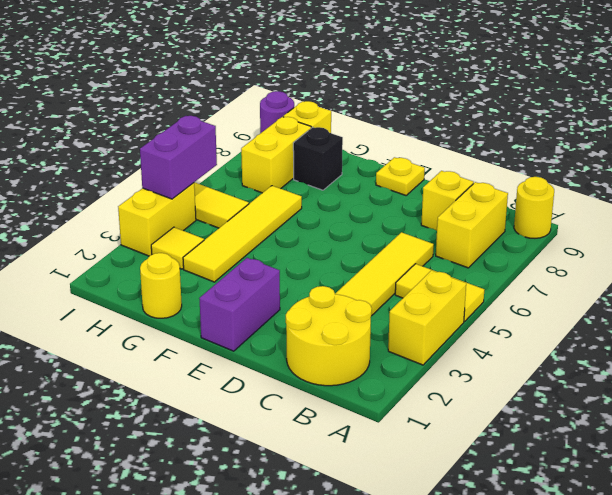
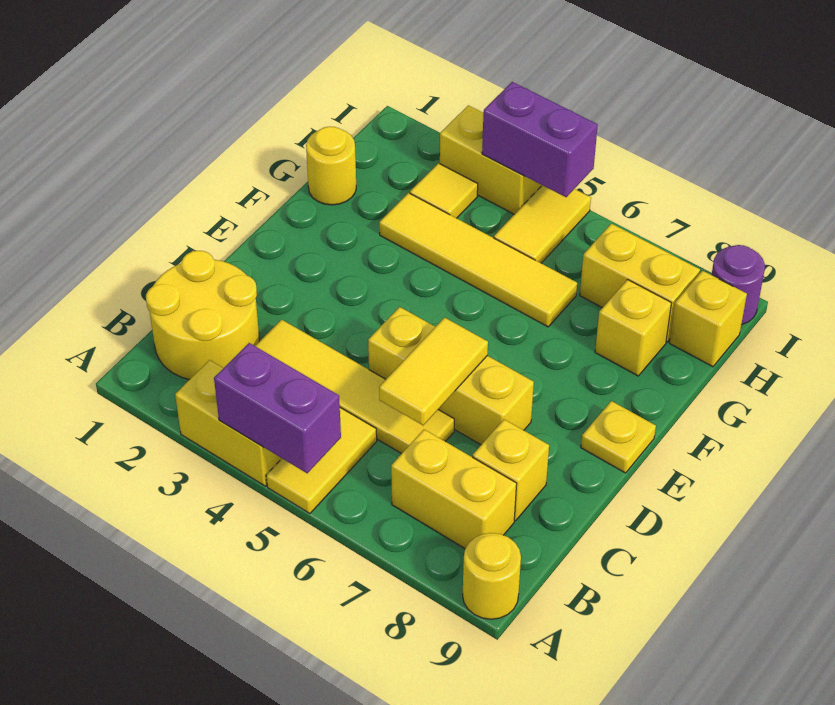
none -> yellow 1x2 tile [379,318,488,425]
none -> yellow 1x3 brick [368,307,534,445]
purple 1x2 brick [199,258,280,351] -> purple 1x2 brick moved to [214,343,341,473]
black 1x1 brick [293,127,343,190] -> yellow 1x1 brick [595,280,671,376]

